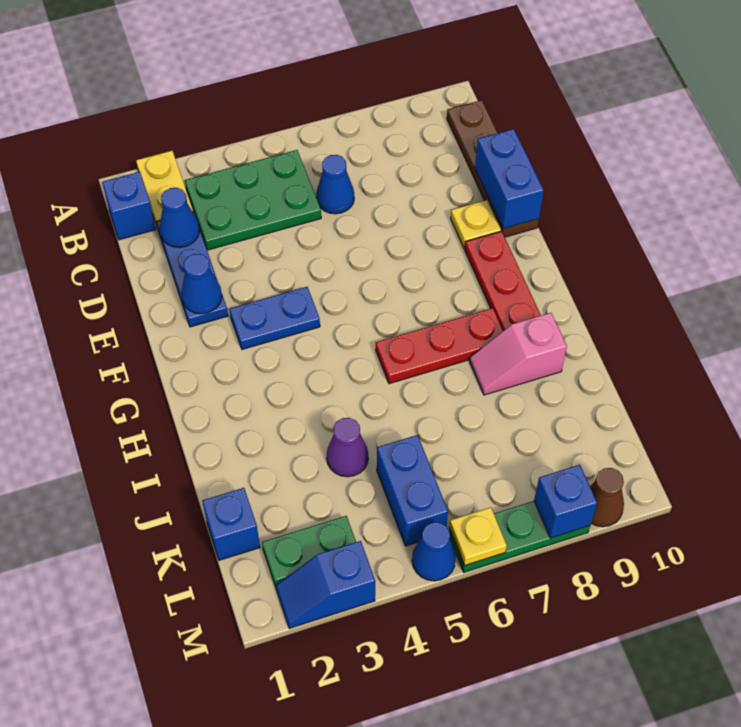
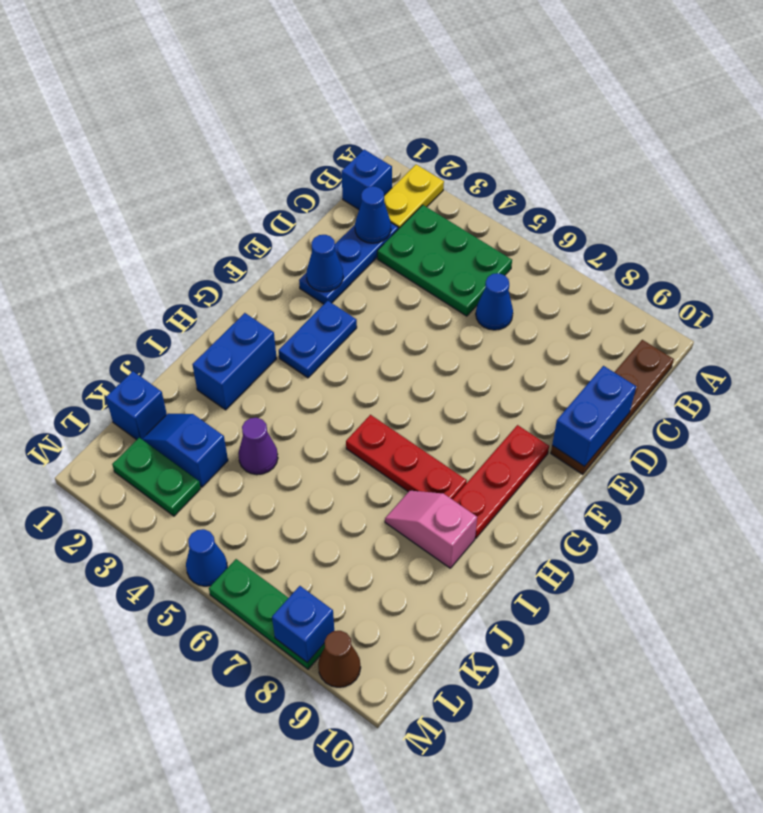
yellow 1x1 plate [451,200,501,249] -> none
blue 1x2 plate [229,287,320,349] -> blue 1x2 plate turned to [279,301,357,378]
blue 1x2 brick [377,435,448,546] -> blue 1x2 brick moved to [192,313,277,410]
blue 1x2 slope [276,541,375,628] -> blue 1x2 slope moved to [142,413,228,487]
yellow 1x1 plate [449,507,507,565] -> none

